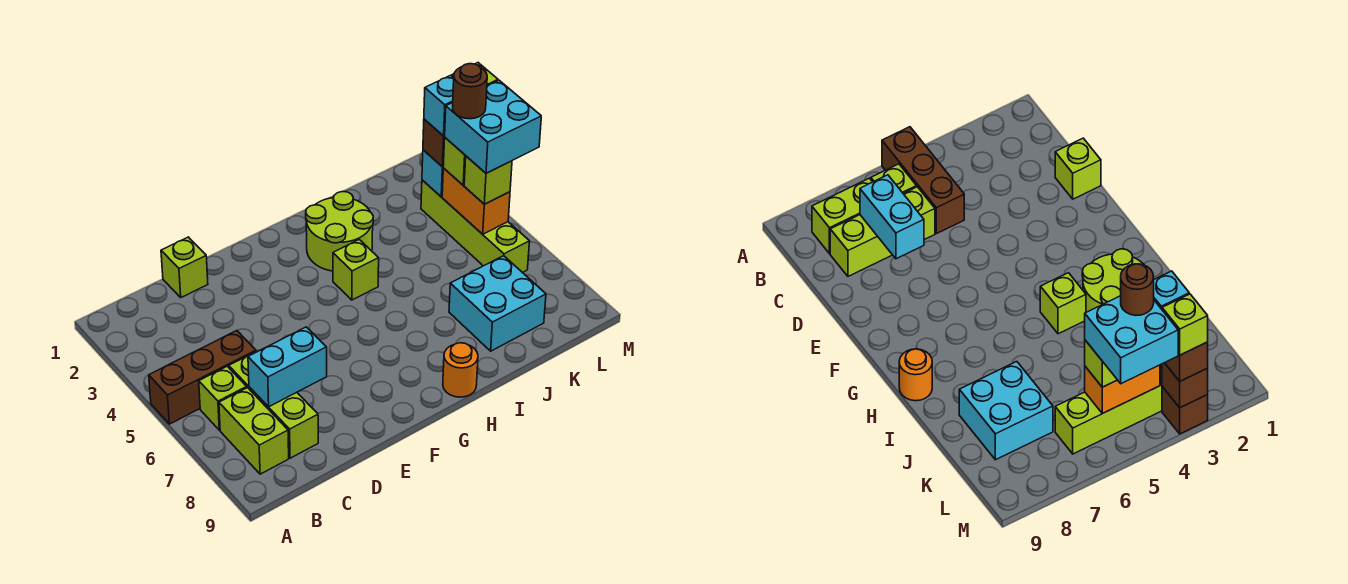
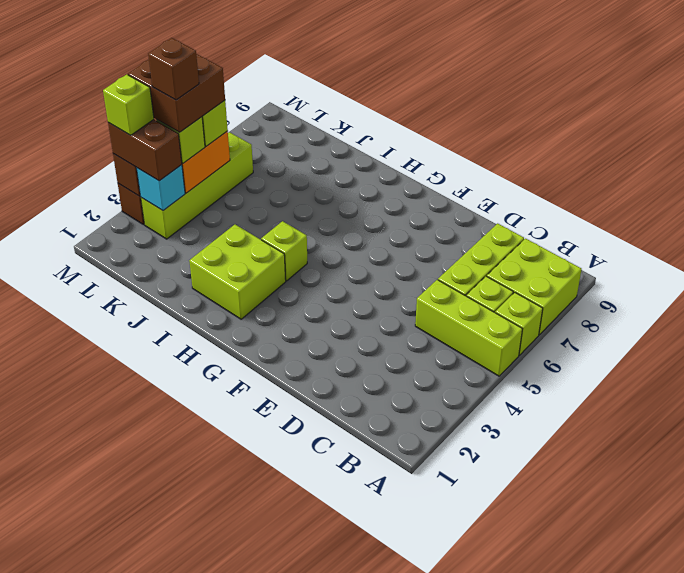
brown 1x3 brick [149,331,256,424] -> lime 1x3 brick [415,280,522,376]
lime 1x2 brick [219,388,289,474] -> lime 2x2 brick [487,239,582,335]
cyan 1x2 brick [248,327,327,407] -> none
lime 1x1 brick [161,237,208,297] -> lime 1x1 brick moved to [495,293,543,355]
lime 2x2 round brick [306,191,373,271] -> lime 2x2 brick [189,224,286,319]
orange 1x1 round brick [443,343,478,397] -> none
cyan 2x2 brick [449,256,546,351] -> none
cyan 1x1 brick [424,75,454,136] -> none
cyan 2x2 brick [445,80,541,173] -> brown 2x2 brick [128,54,225,132]
brown 1x1 round brick [453,64,487,119] -> brown 1x1 brick [148,38,199,100]

